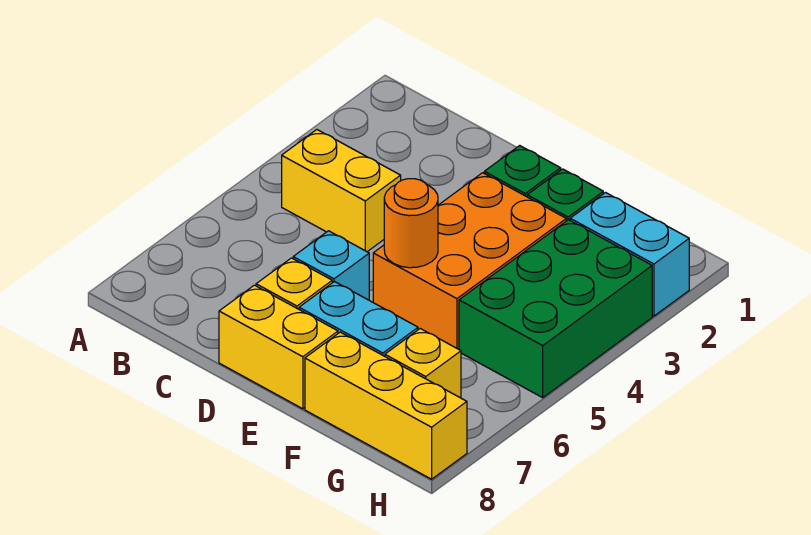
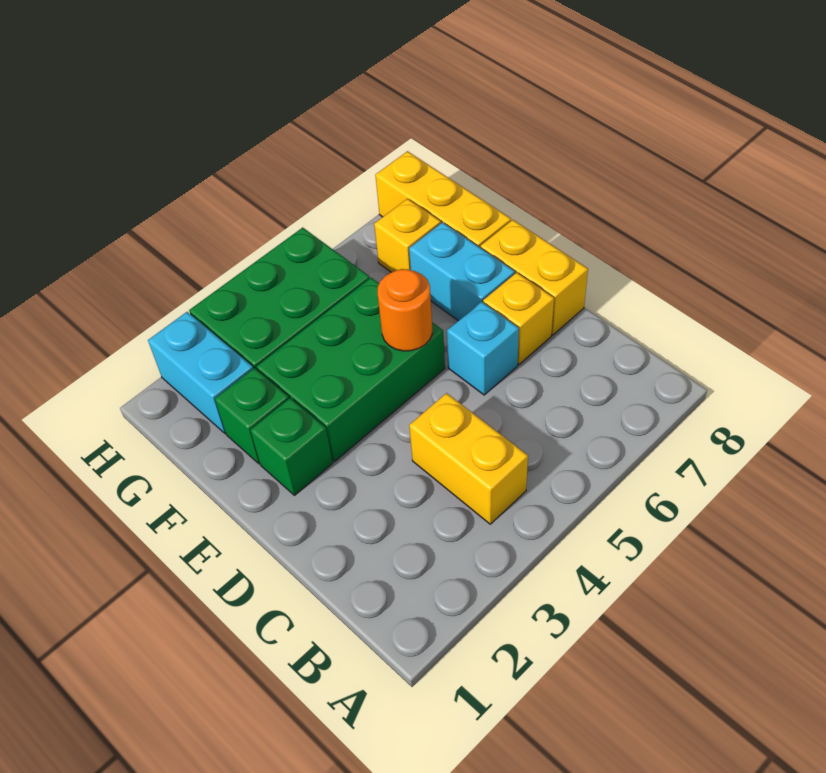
orange 2x3 brick [373,173,566,349] -> green 2x3 brick [257,278,445,461]

